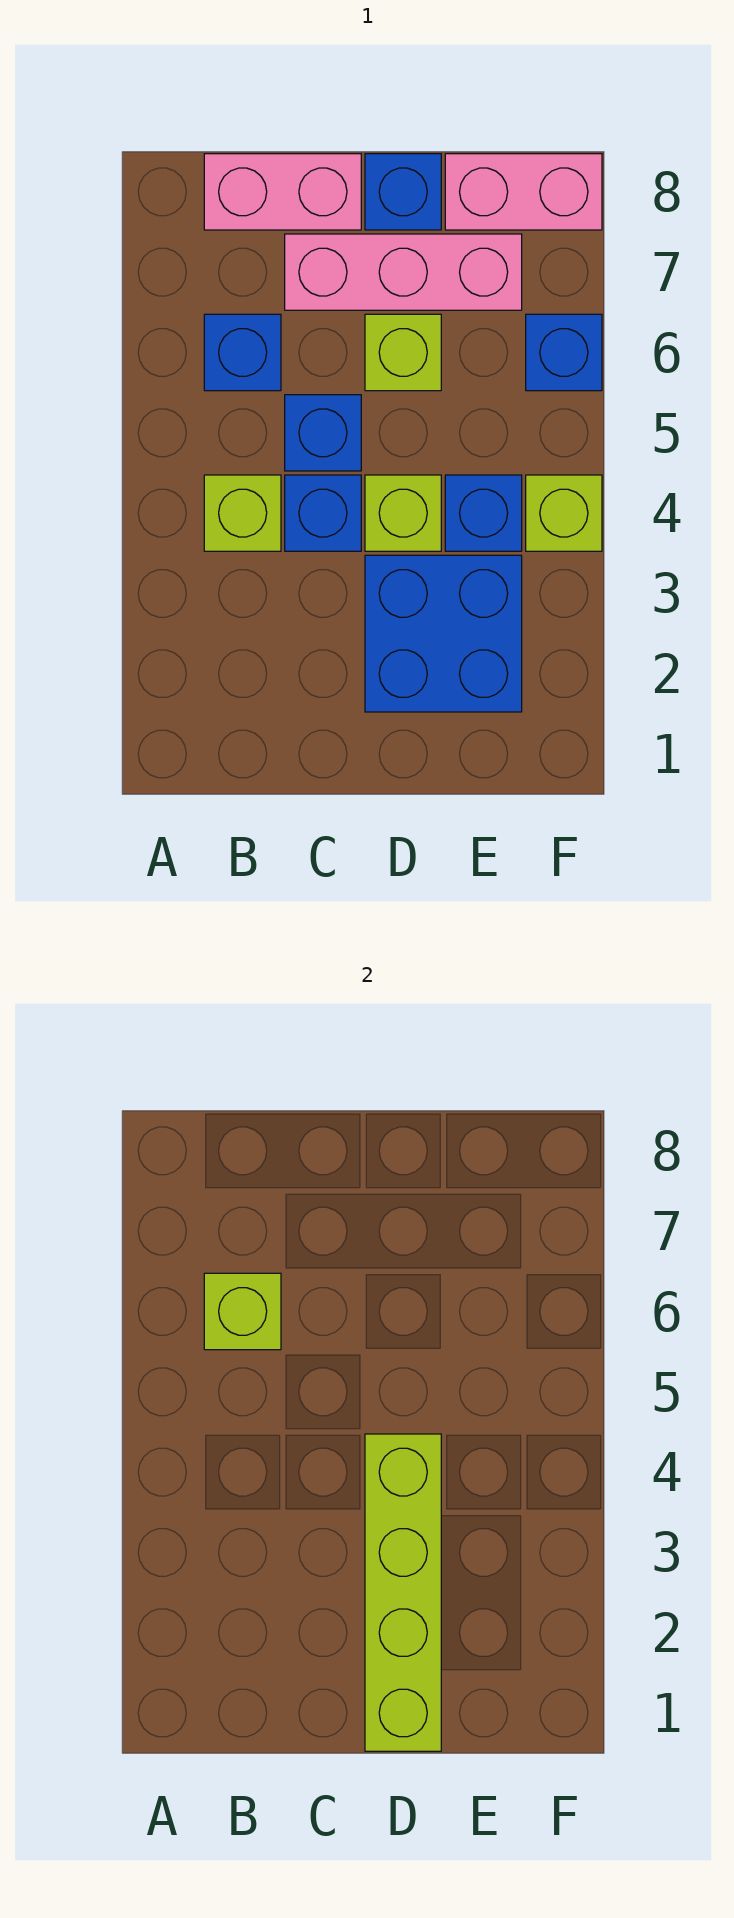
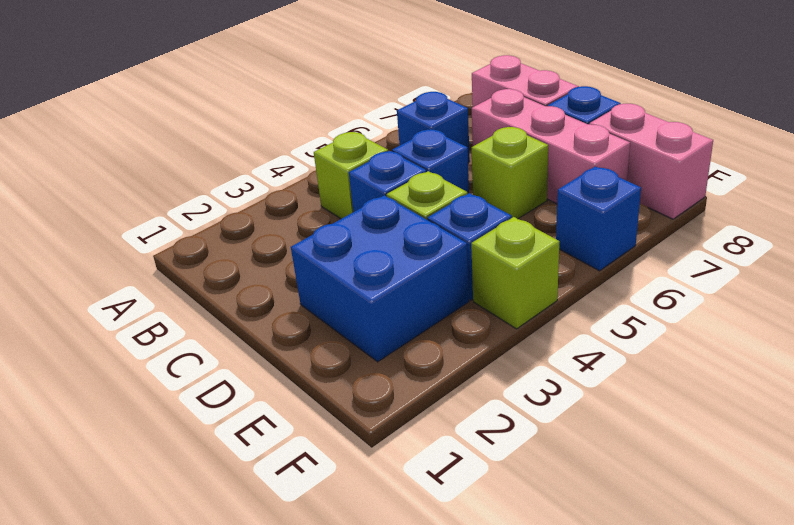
lime 1x1 brick [204,1273,281,1350] -> none
lime 1x4 brick [365,1434,441,1751] -> none

